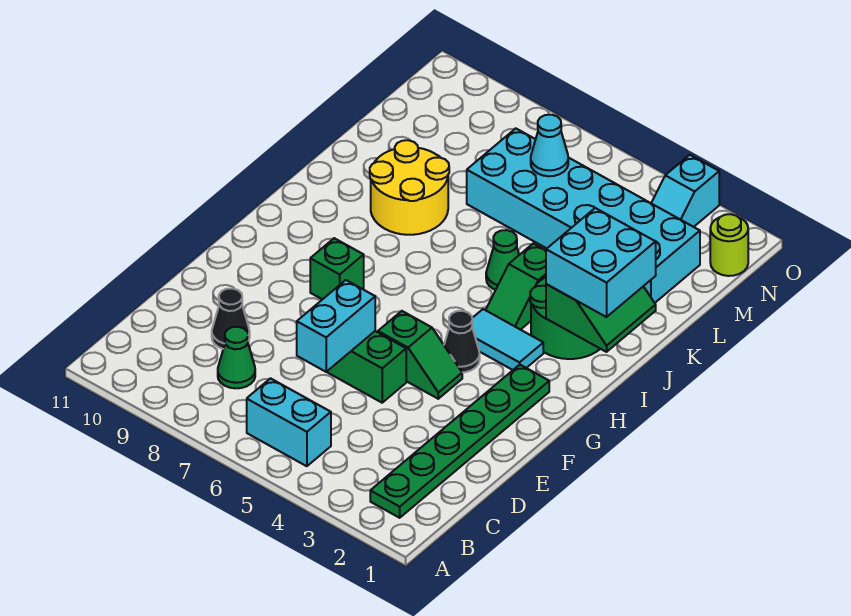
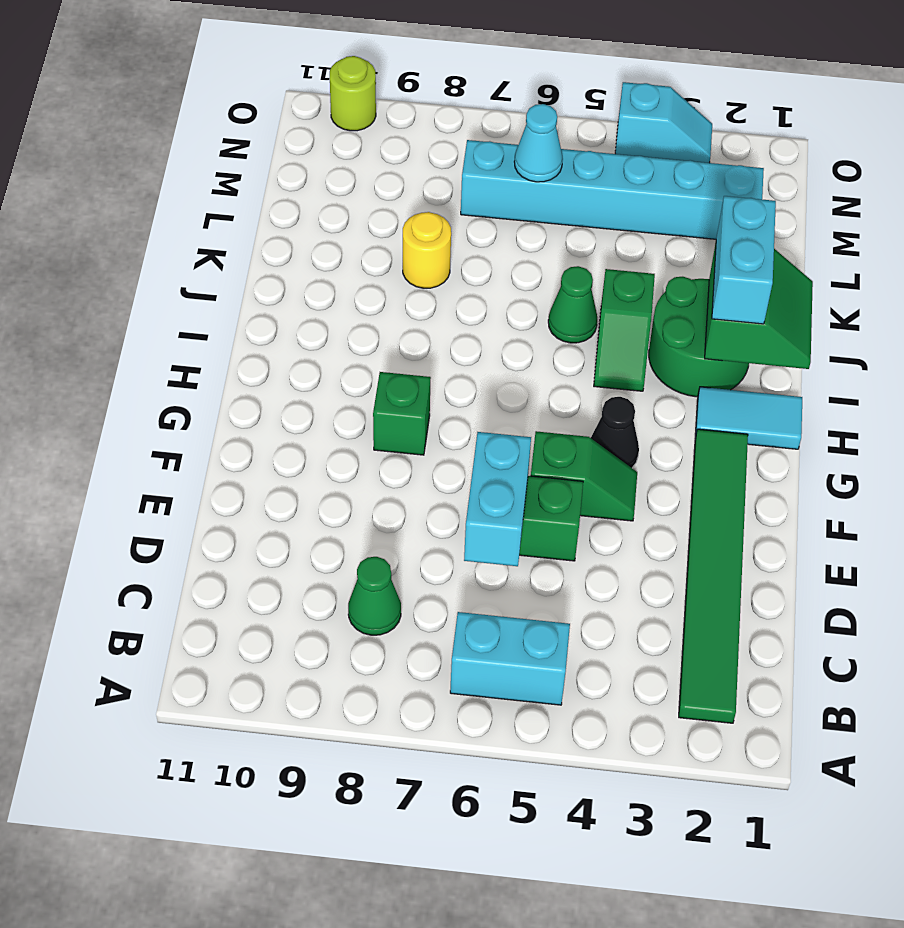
green 1x6 plate [370,365,549,518] -> green 1x6 tile [679,429,748,723]
black 1x1 cone [212,288,250,349] -> none
cyan 1x2 tile [472,309,543,370] -> cyan 1x2 tile moved to [695,387,802,449]
cyan 2x2 brick [546,208,656,317] -> cyan 1x2 brick [712,196,776,324]
yellow 2x2 round brick [370,140,449,235] -> yellow 1x1 round brick [403,212,451,288]
cyan 2x6 brick [467,128,700,303] -> cyan 1x6 brick [461,140,764,239]
lime 1x1 round brick [710,214,748,276] -> lime 1x1 round brick moved to [330,56,376,131]
cyan 1x2 slope [651,155,719,227] -> cyan 1x2 slope turned to [615,82,712,163]

